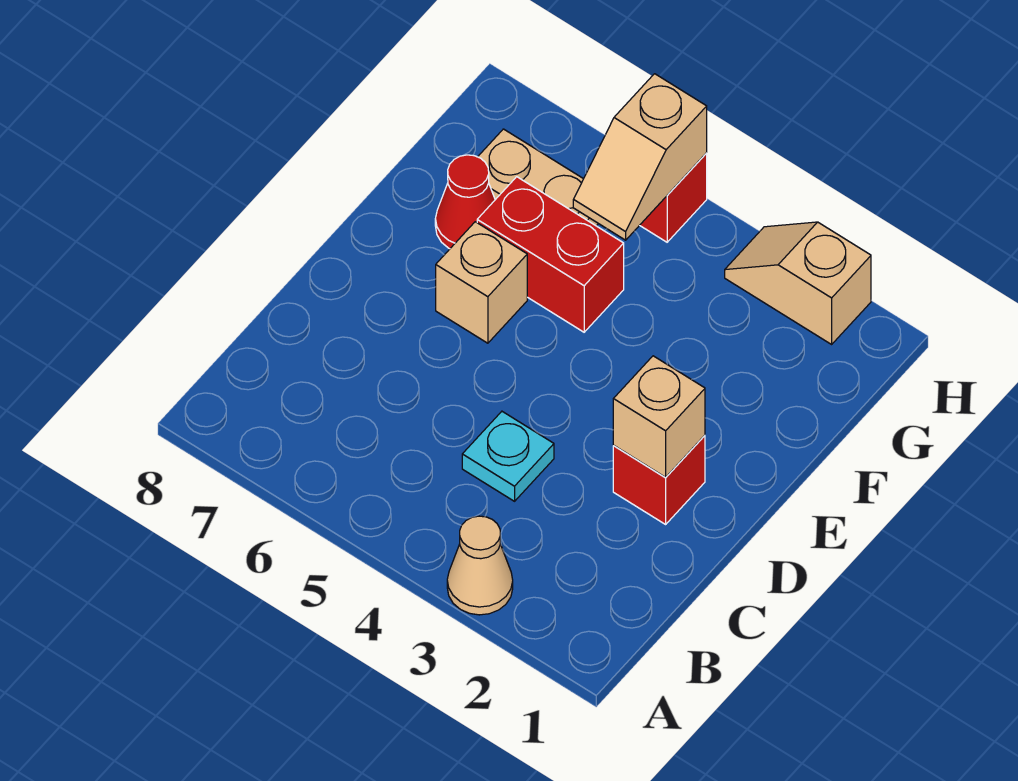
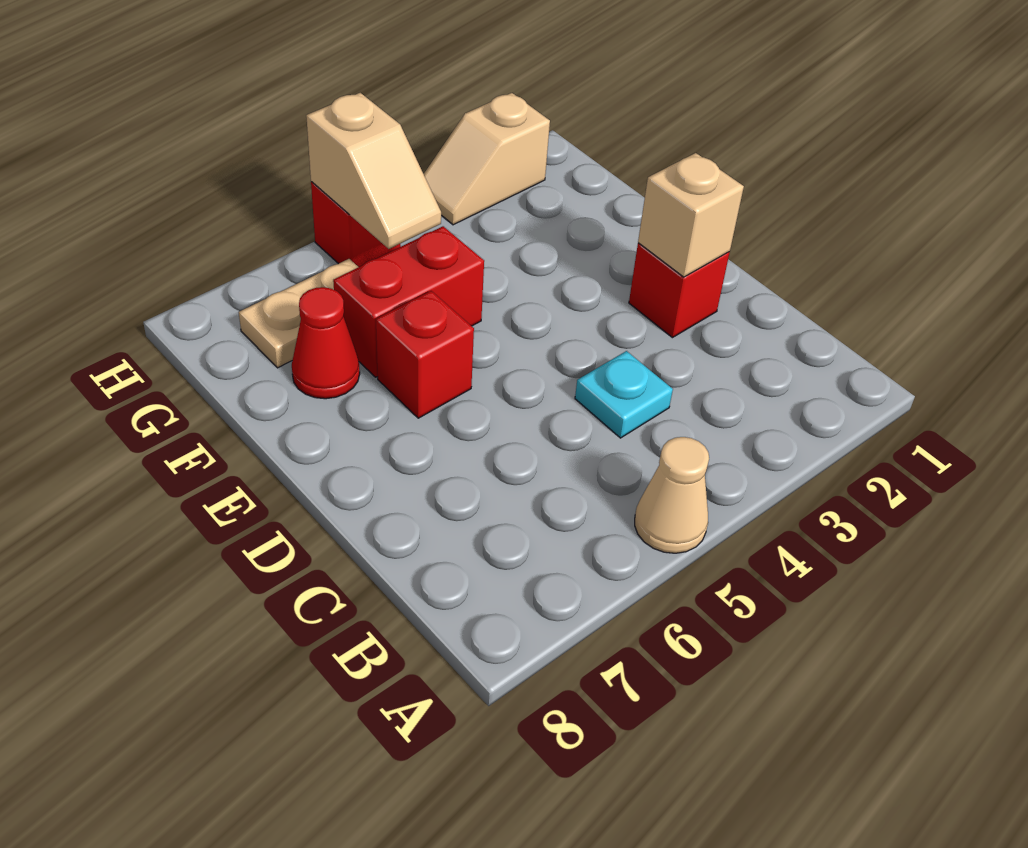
tan 1x1 cone [447,516,513,615] -> tan 1x1 cone moved to [635,437,709,553]
tan 1x1 brick [436,222,527,343] -> red 1x1 brick [376,291,474,418]

